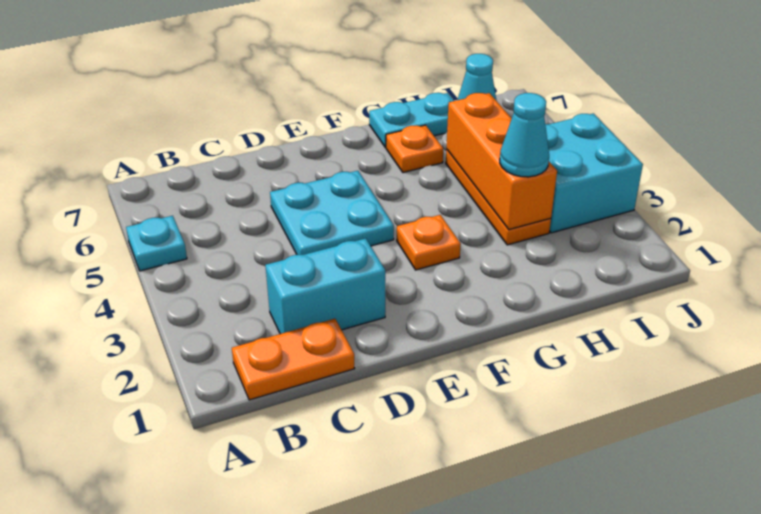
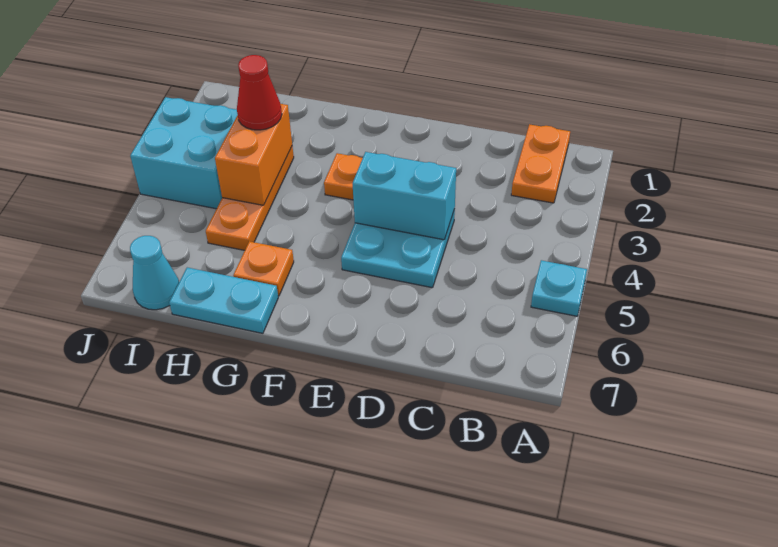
orange 1x2 plate [232,319,355,400] -> orange 1x2 plate turned to [511,124,570,203]
cyan 1x2 brick [265,238,385,334] -> cyan 1x2 brick moved to [352,152,456,240]
orange 1x3 brick [446,93,557,230] -> orange 1x2 brick [215,104,292,205]
cyan 1x1 cone [500,93,549,177] -> red 1x1 cone [237,55,282,130]

